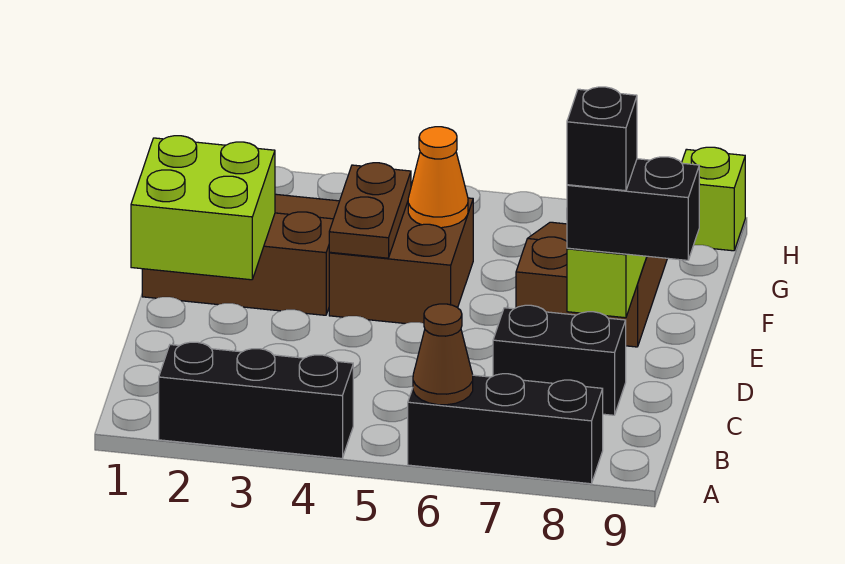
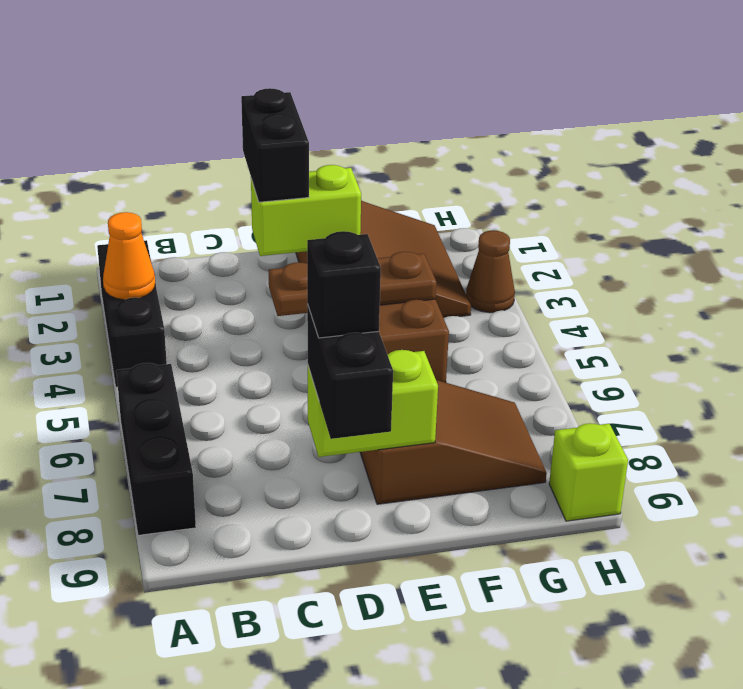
brown 1x1 cone [413,304,473,405] -> brown 1x1 cone moved to [466,231,515,313]
black 1x2 brick [493,305,626,415] -> black 1x2 brick moved to [241,88,309,202]
lime 2x2 brick [131,136,275,280] -> lime 1x2 brick [251,165,361,256]
brown 1x2 plate [329,163,411,258] -> brown 1x3 plate [269,252,436,316]
orange 1x1 cone [408,127,468,228] -> orange 1x1 cone moved to [103,212,155,300]

